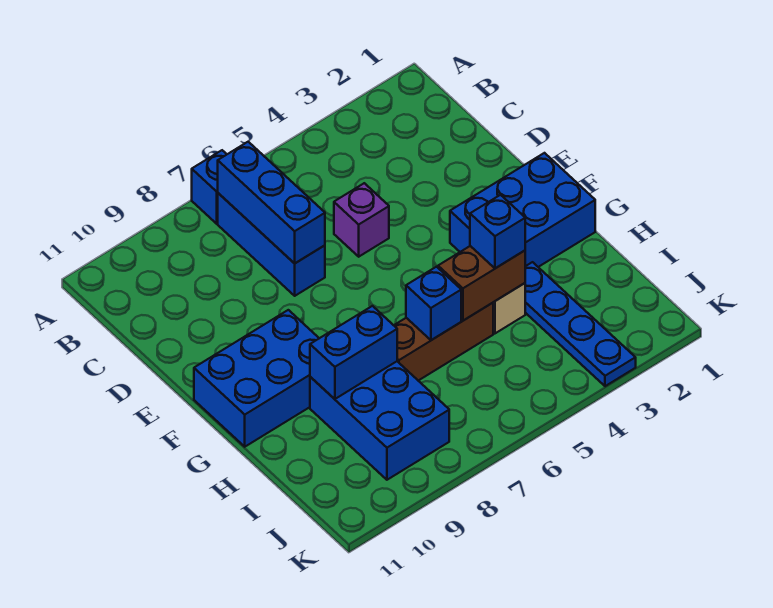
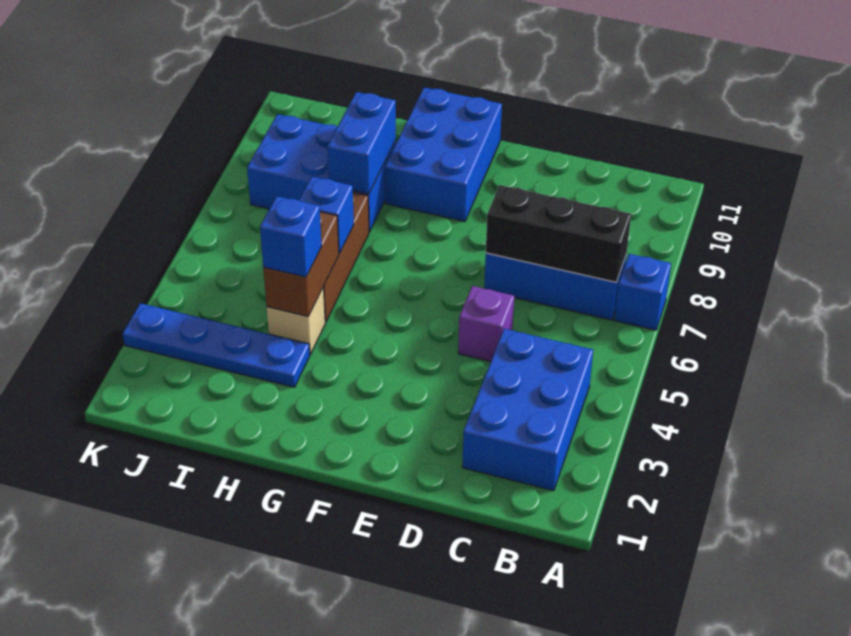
blue 1x3 brick [218,142,325,263] -> black 1x3 brick [486,185,631,282]
blue 2x3 brick [450,153,595,267] -> blue 2x3 brick moved to [462,329,593,491]

